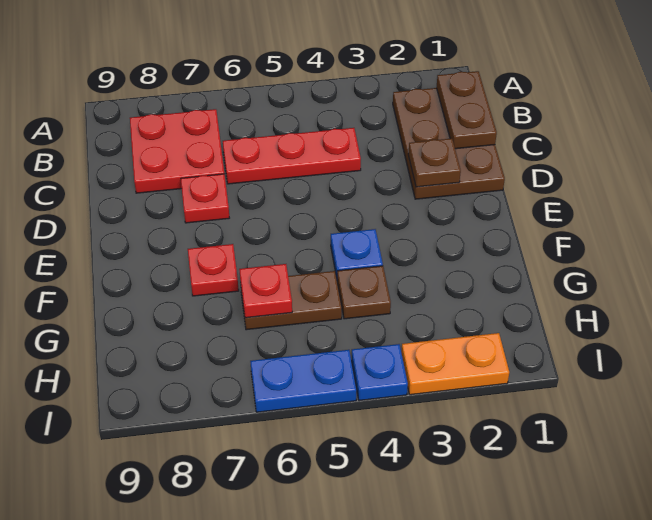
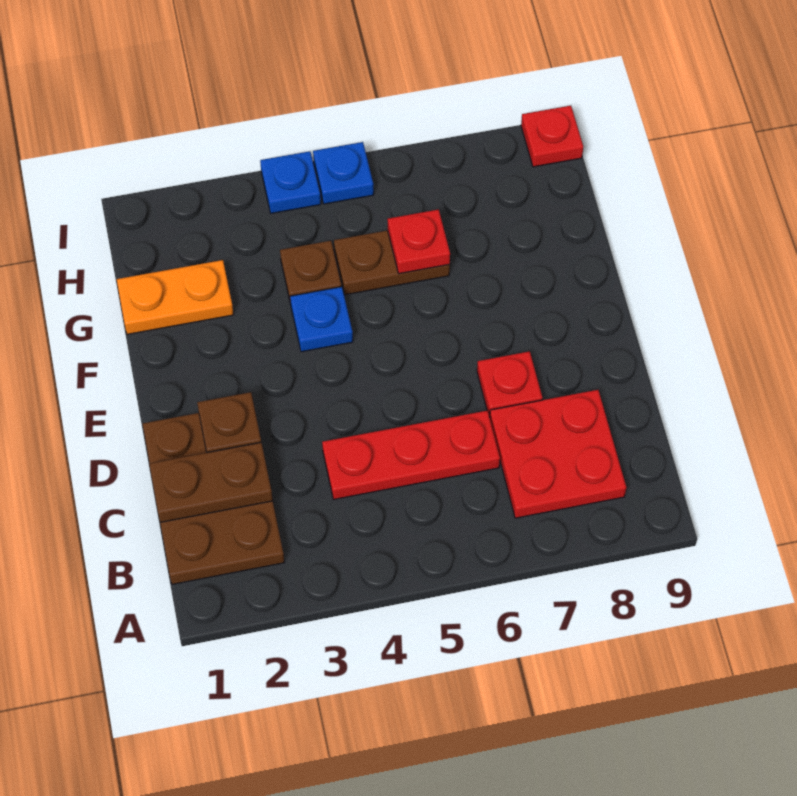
brown 1x2 plate [436,71,497,149] -> brown 1x2 plate turned to [149,442,273,522]
red 1x1 plate [188,244,239,296] -> red 1x1 plate moved to [521,106,583,167]
orange 1x2 plate [401,333,509,395] -> orange 1x2 plate moved to [117,260,234,334]
blue 1x2 plate [250,350,357,412] -> blue 1x1 plate [313,142,374,204]

